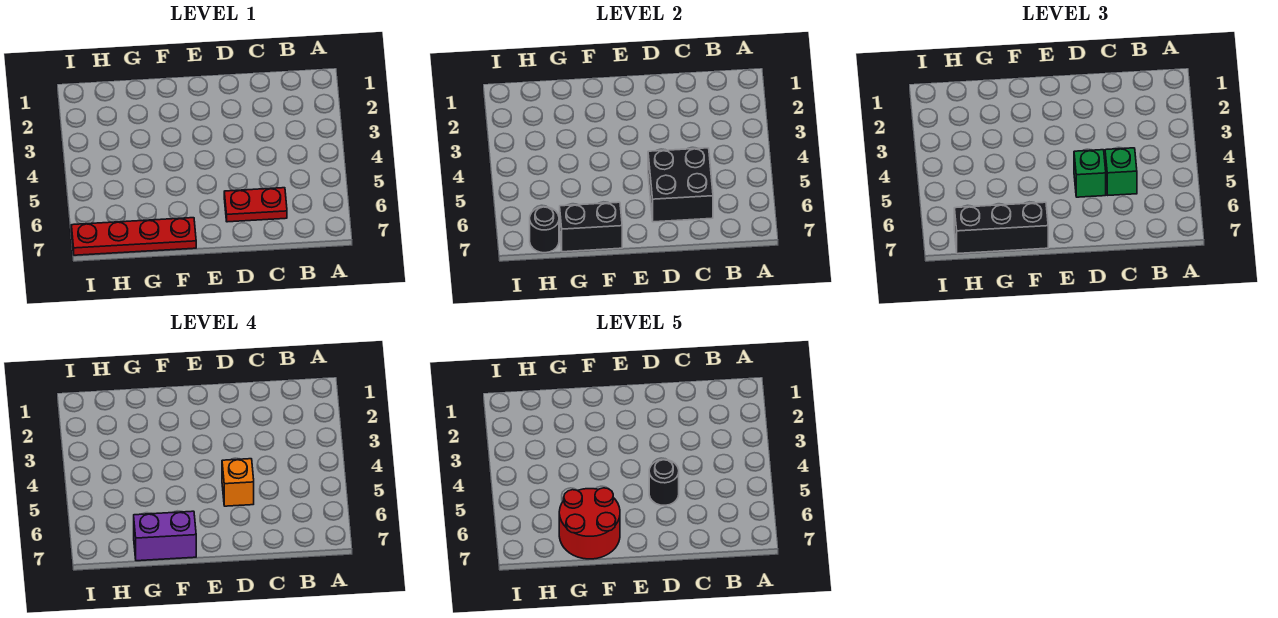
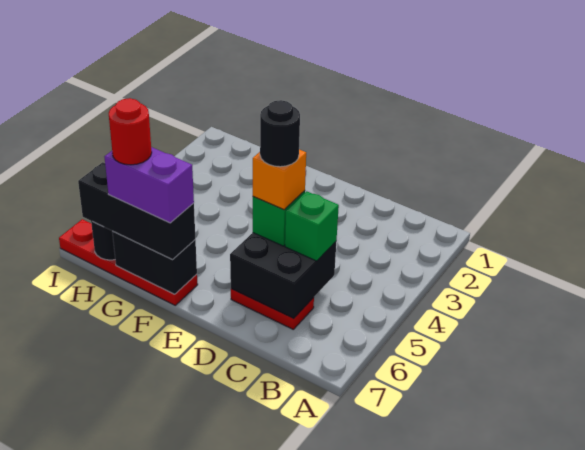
red 2x2 round brick [559,488,620,559] -> red 1x1 round brick [109,98,152,165]

